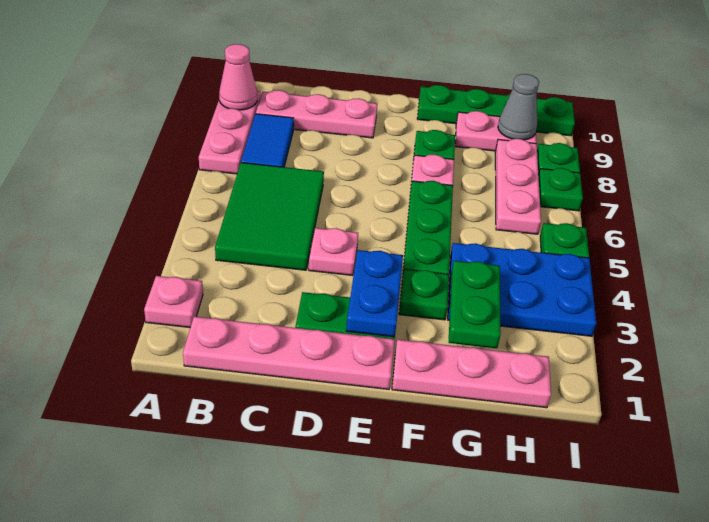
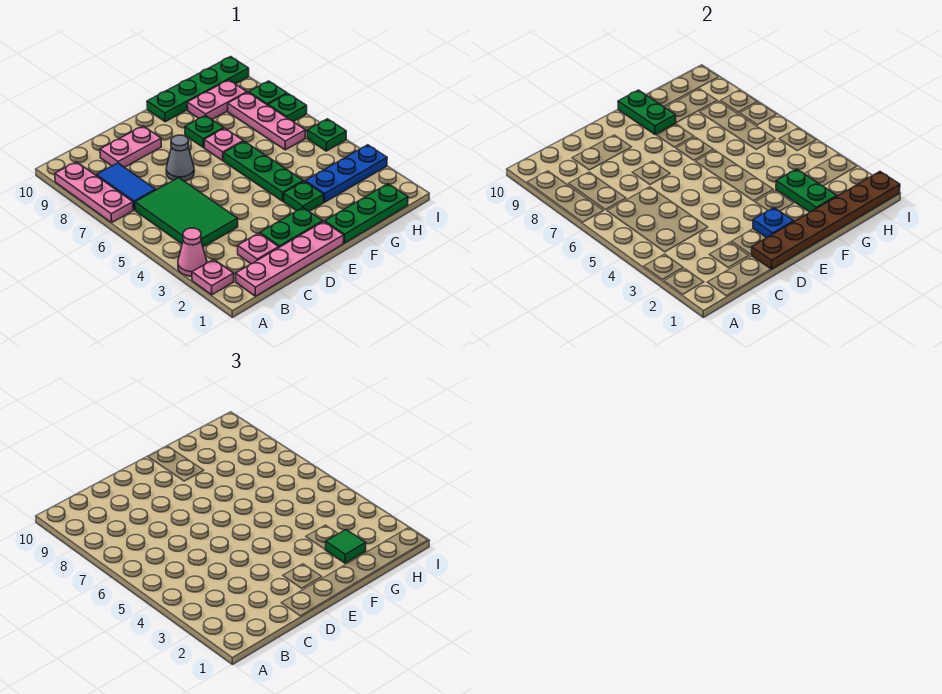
pink 1x1 cone [219,44,257,110] -> pink 1x1 cone moved to [178,228,207,276]
pink 1x3 plate [256,90,377,138] -> pink 1x2 plate [100,126,161,167]
none -> brown 1x6 plate [752,172,900,269]
pink 1x1 plate [309,228,358,276] -> pink 1x1 plate moved to [238,233,279,264]
blue 1x2 plate [346,250,403,337] -> blue 1x1 plate [753,208,794,238]
pink 1x3 plate [392,339,551,408] -> green 1x3 plate [325,184,408,243]
none -> green 1x2 plate [618,90,676,135]
none -> green 1x1 tile [325,530,366,563]
blue 2x3 plate [448,243,596,336] -> blue 1x3 plate [305,145,387,202]
grey 1x1 cone [498,74,539,140] -> grey 1x1 cone moved to [166,135,194,181]

